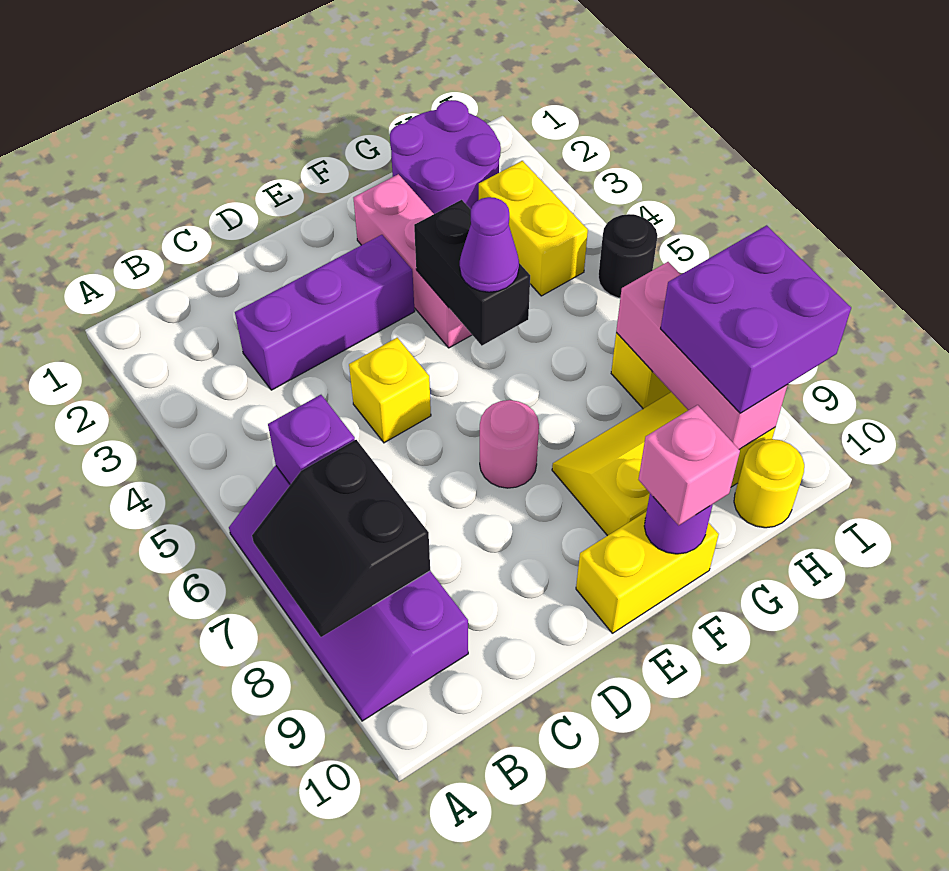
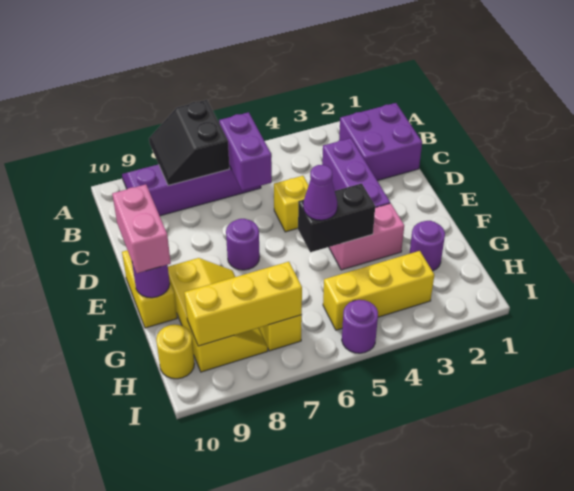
black 2x2 slope [252,440,430,637] -> black 2x2 slope turned to [149,100,229,185]
purple 1x1 brick [268,395,355,485] -> purple 1x2 brick [219,112,272,191]
pink 1x1 round brick [480,400,539,488] -> purple 1x1 round brick [226,219,260,270]
pink 1x3 brick [354,174,472,348] -> pink 1x2 brick [329,203,404,270]
pink 1x1 brick [638,405,740,525] -> pink 1x2 brick [112,184,171,273]
purple 2x2 round brick [390,100,501,214] -> purple 1x1 round brick [409,221,445,271]
yellow 1x2 brick [479,161,588,296] -> yellow 1x3 brick [323,251,434,330]
pink 1x3 brick [616,262,787,450] -> yellow 1x3 brick [184,262,302,346]
purple 2x2 brick [661,225,851,413] -> purple 2x2 brick moved to [339,103,422,181]
black 1x1 round brick [598,214,658,298] -> purple 1x1 round brick [342,300,378,353]

